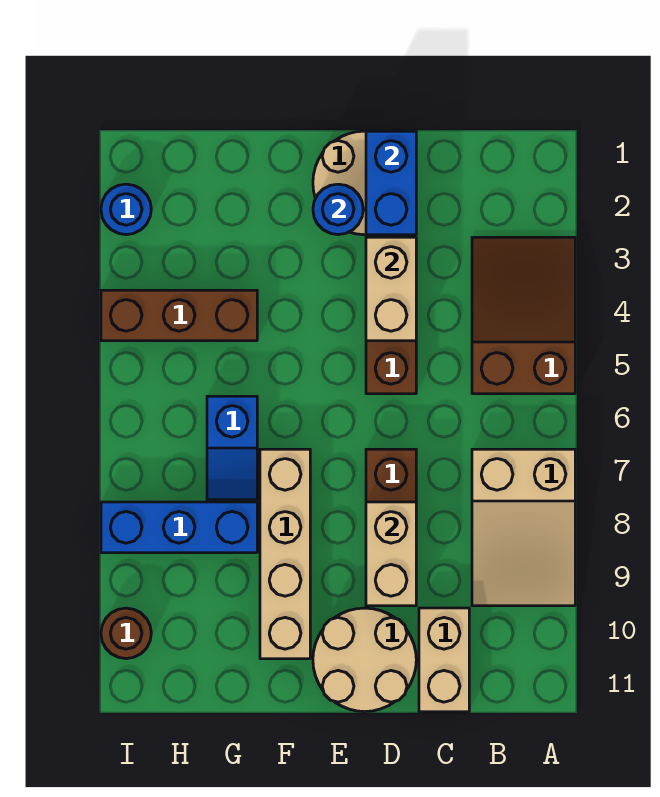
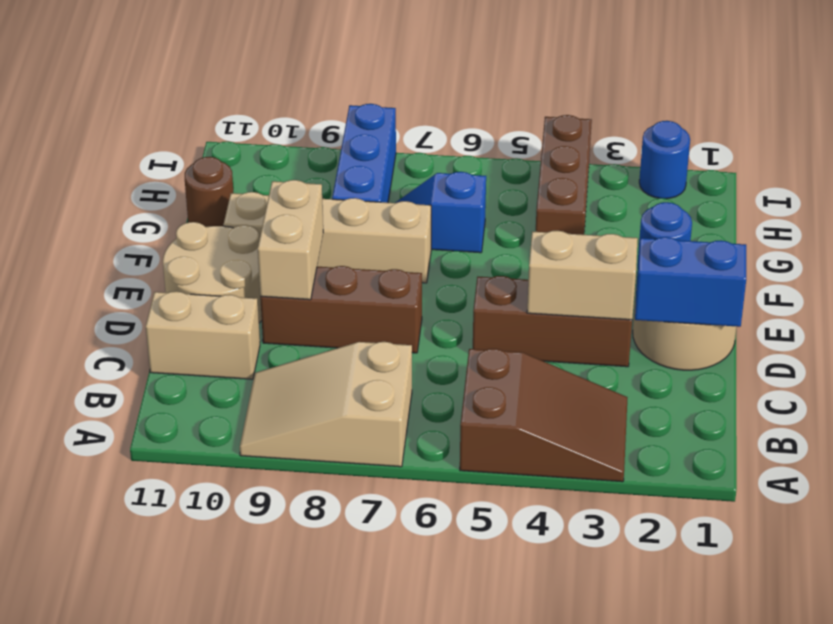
tan 1x2 brick [366,502,416,606] -> tan 1x2 brick turned to [258,180,323,300]
brown 1x1 round brick [101,608,151,659] -> brown 1x1 round brick moved to [185,157,233,227]

